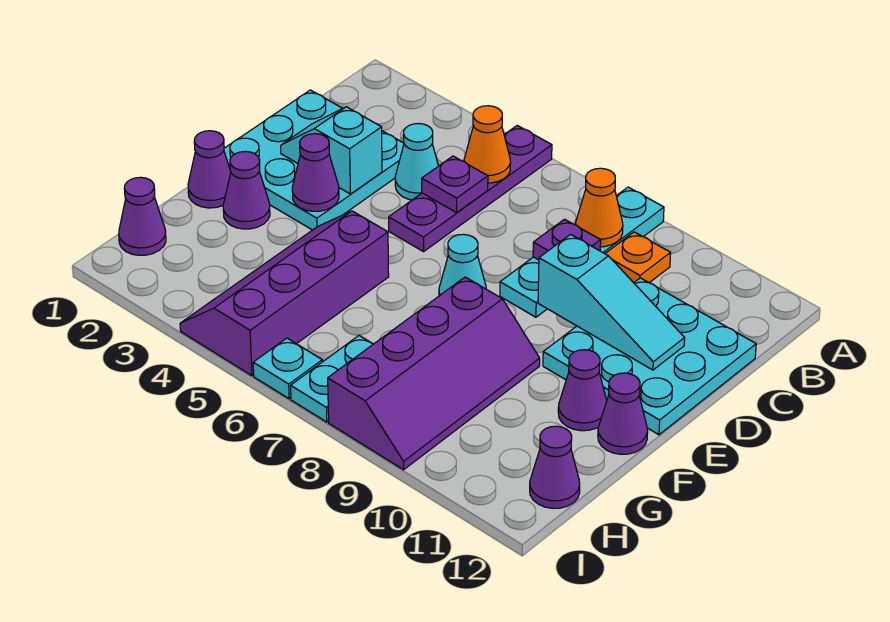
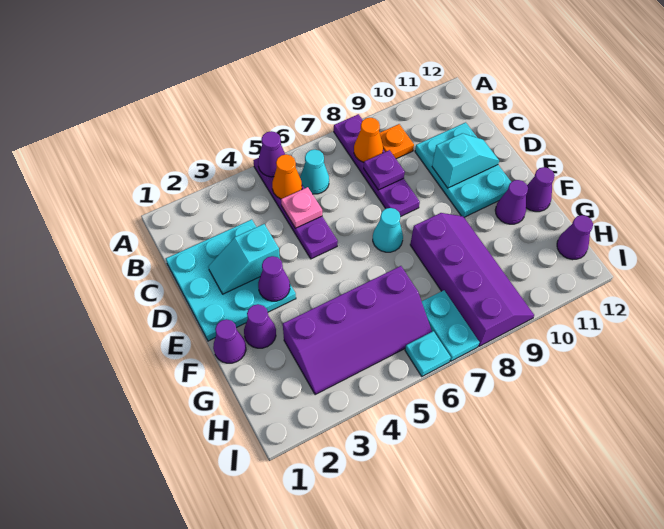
cyan 1x4 plate [500,187,664,317] -> purple 1x4 plate [334,114,420,217]
cyan 1x1 cone [395,124,438,200] -> cyan 1x1 cone moved to [300,149,329,194]
purple 1x1 plate [422,156,488,213] -> pink 1x1 plate [281,187,322,228]
cyan 3x3 plate [543,278,756,435] -> cyan 2x3 plate [415,122,511,217]
cyan 1x3 slope [538,234,685,370] -> cyan 1x2 slope [432,133,499,188]
purple 2x4 slope [180,211,389,376] -> purple 2x4 slope turned to [283,266,432,395]
purple 1x1 cone [119,177,166,255] -> purple 1x1 cone moved to [258,131,285,177]

